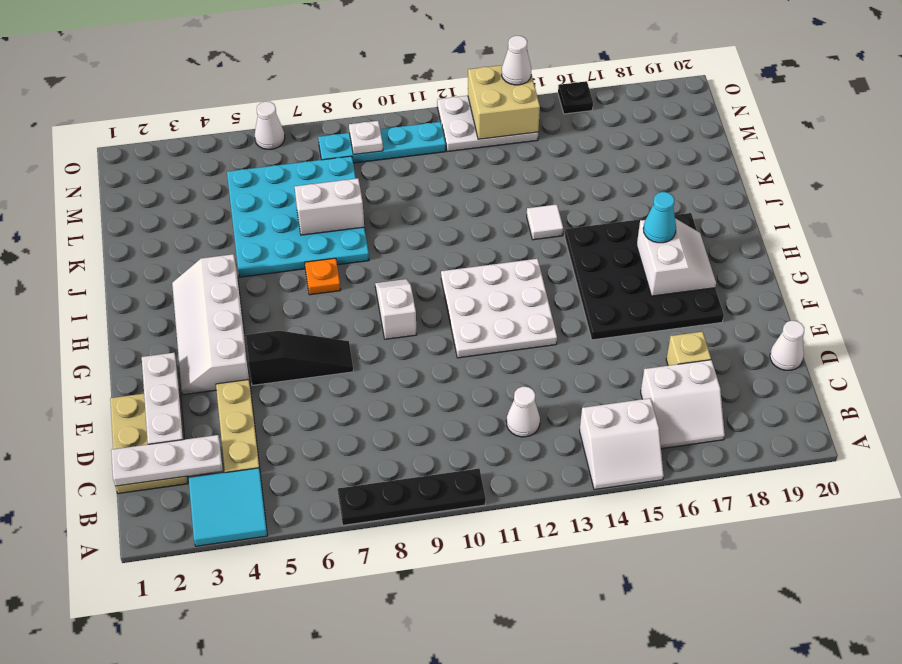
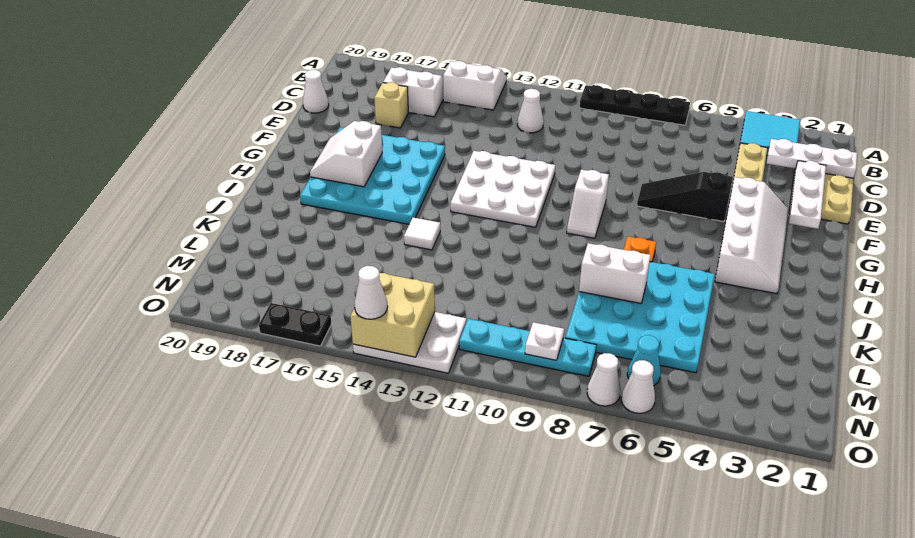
black 4x4 plate [565,213,724,340] -> cyan 4x4 plate [300,128,445,224]
cyan 1x1 cone [643,192,676,243] -> cyan 1x1 cone moved to [627,335,661,385]
none -> white 1x1 cone [587,353,621,406]
black 1x1 plate [558,81,593,114] -> black 1x2 plate [259,303,331,346]

